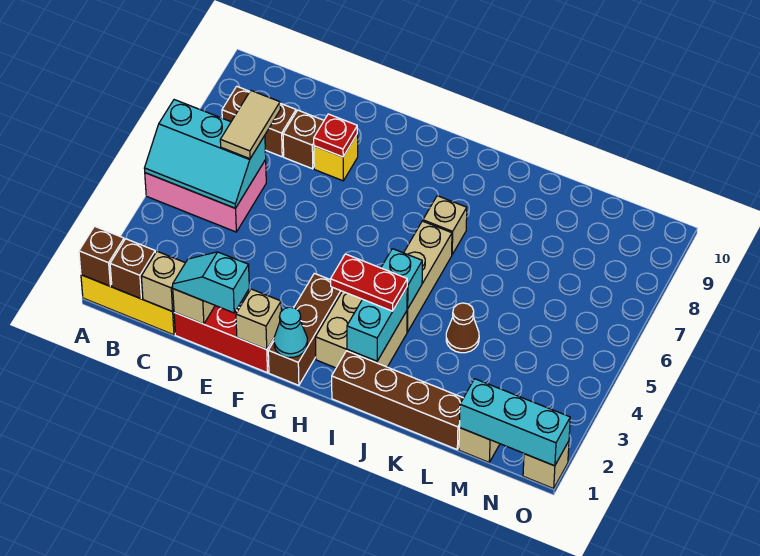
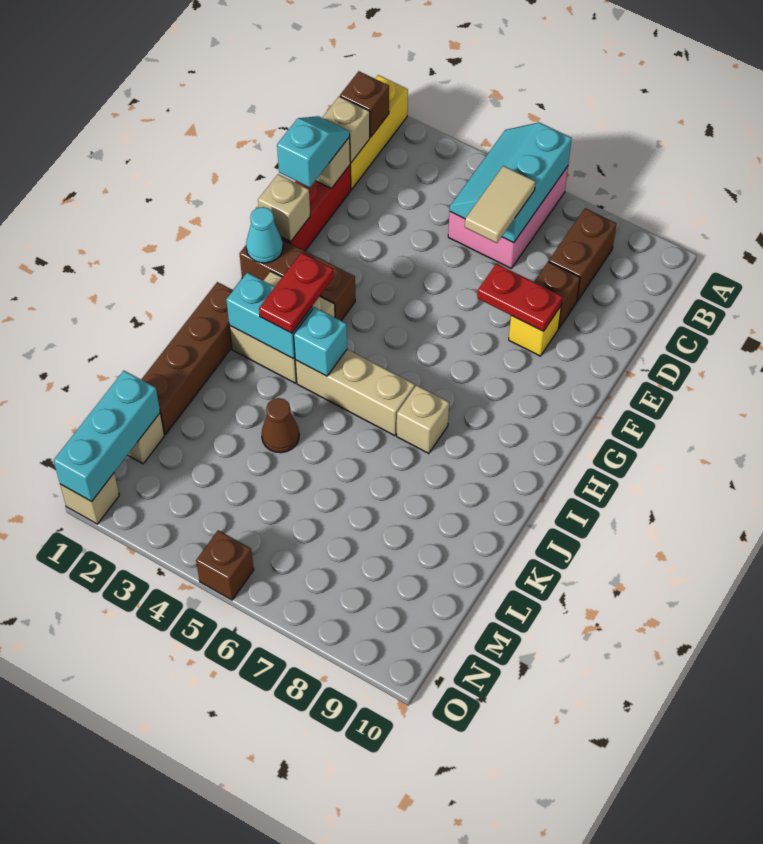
brown 1x1 brick [79,226,124,286] -> brown 1x1 brick moved to [196,530,254,600]
tan 1x2 tile [220,91,280,159] -> tan 1x2 tile turned to [465,166,535,243]
red 1x1 plate [314,114,357,157] -> red 1x2 plate [477,264,563,331]

